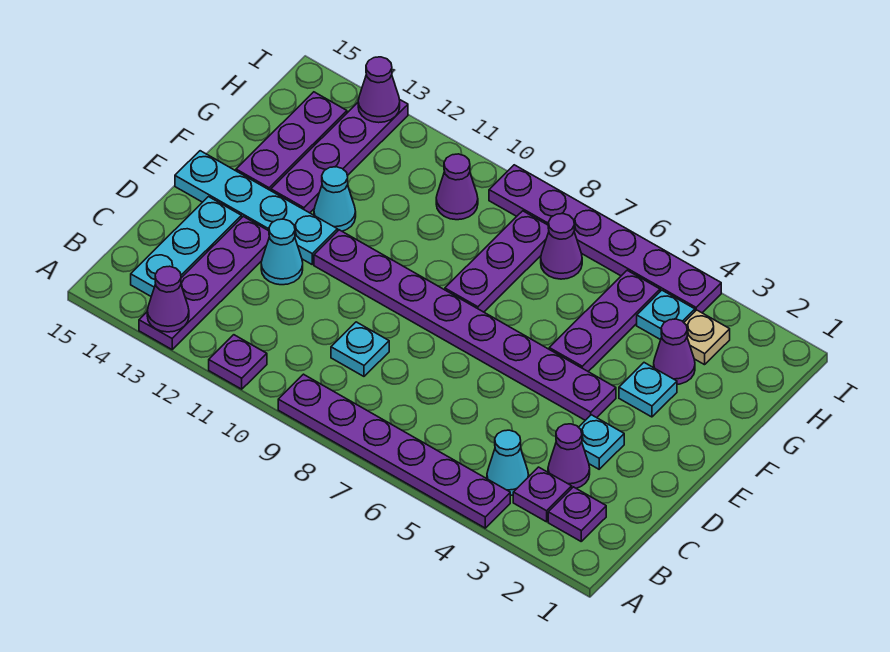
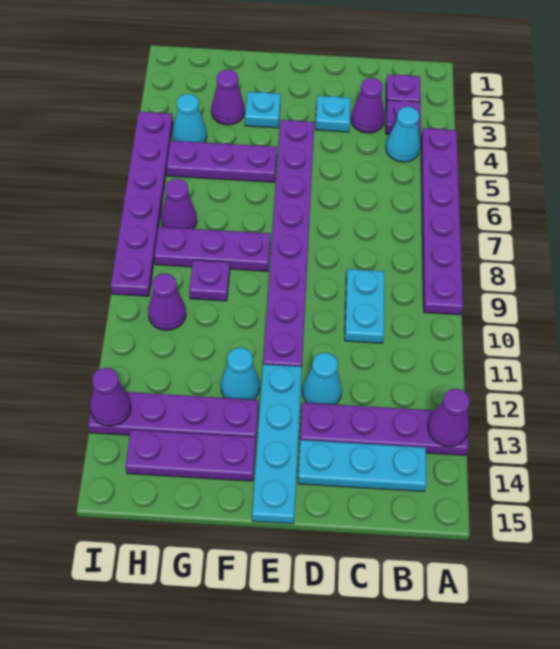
purple 1x1 plate [209,335,267,389] -> purple 1x1 plate moved to [189,260,230,301]
cyan 1x1 plate [331,322,389,376] -> cyan 1x2 plate [345,269,385,343]
tan 1x1 plate [684,310,730,365] -> none
cyan 1x1 plate [637,290,695,340] -> cyan 1x1 cone [173,94,207,143]

